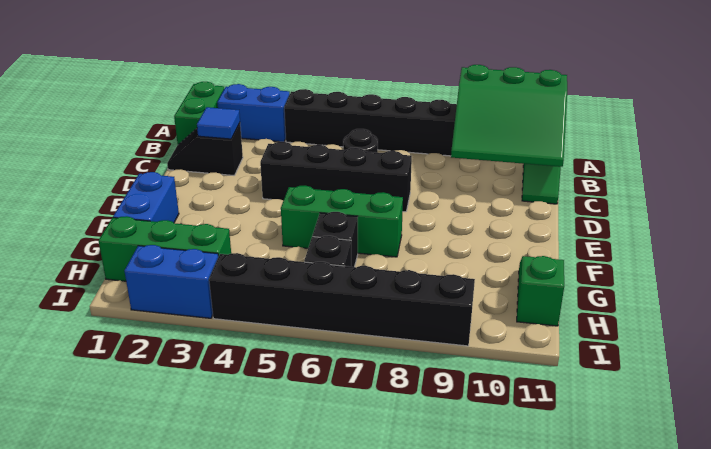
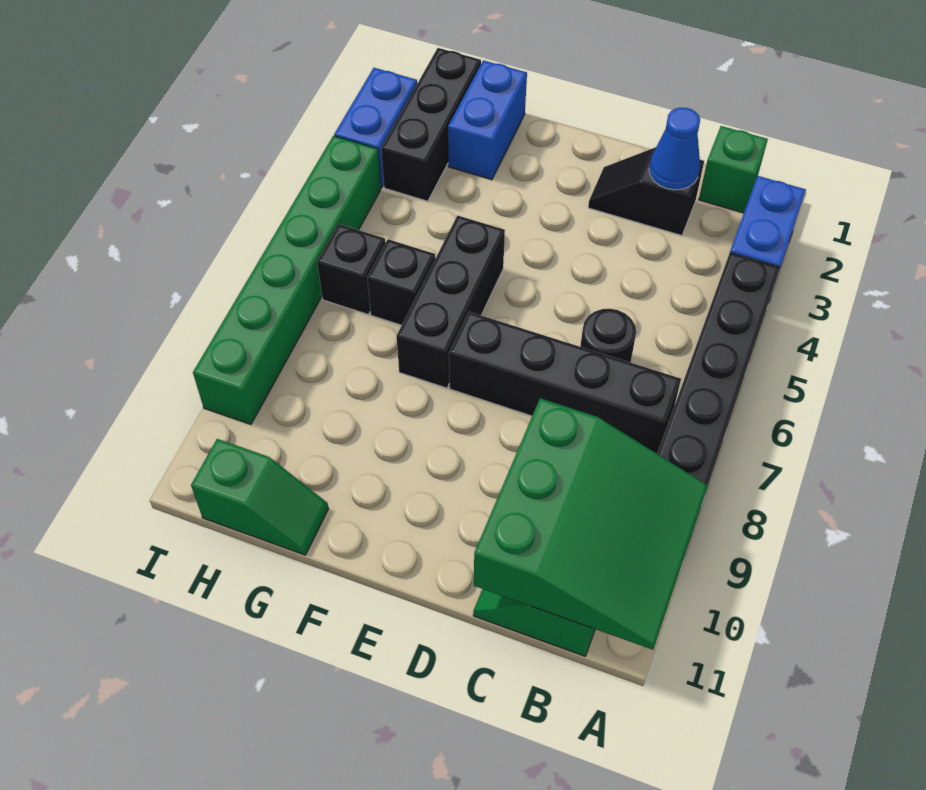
green 1x2 brick [174,82,224,145] -> green 1x1 brick [699,126,768,213]
green 3x3 slope [451,65,567,167] -> green 3x3 slope turned to [474,398,708,650]
black 1x2 slope [167,123,243,175] -> black 1x2 slope turned to [588,147,704,236]
blue 1x1 tile [197,107,240,139] -> blue 1x1 cone [649,108,700,190]
black 1x4 brick [260,142,412,212] -> black 1x4 brick turned to [449,312,681,453]
blue 1x2 brick [113,172,179,223] -> blue 1x2 brick turned to [448,60,527,180]
green 1x3 brick [281,186,403,257] -> black 1x3 brick [397,215,505,388]
green 1x3 brick [99,216,231,281] -> black 1x3 brick [381,48,481,201]
black 1x6 brick [209,253,475,346] -> green 1x6 brick [193,136,381,424]

